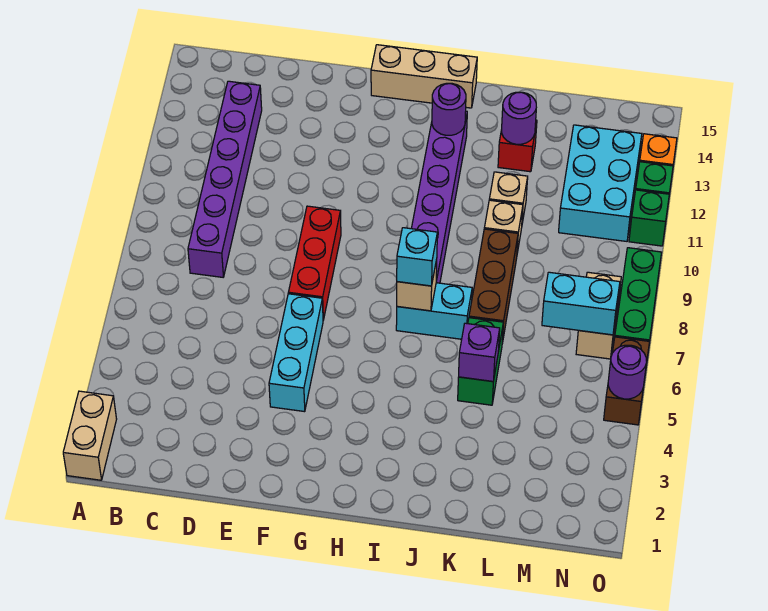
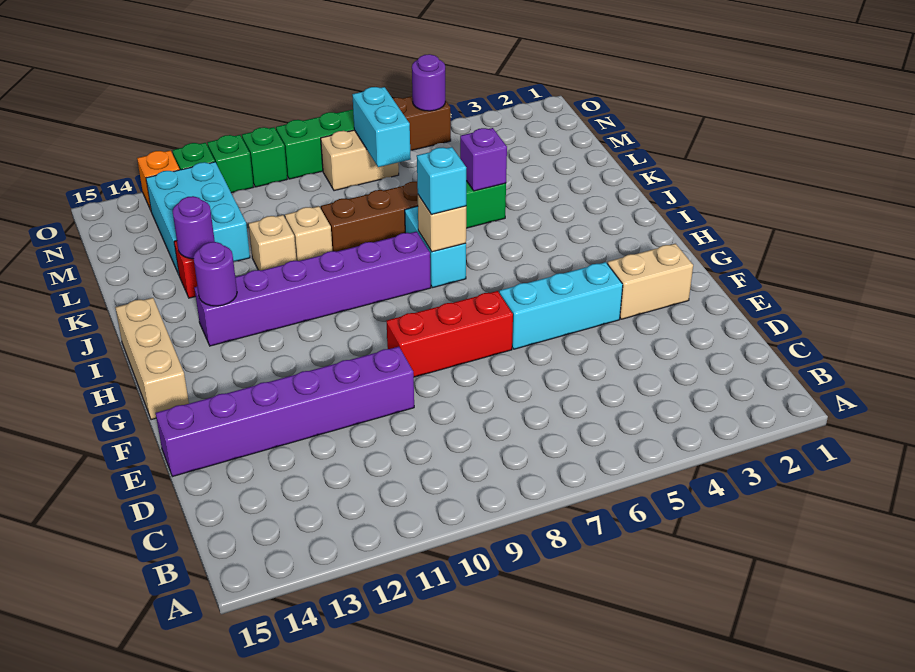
tan 1x2 brick [63,391,117,480] -> tan 1x2 brick moved to [607,244,693,319]
purple 1x6 brick [188,81,262,277] -> purple 1x6 brick moved to [156,347,414,477]
cyan 2x3 brick [559,125,642,241] -> cyan 2x3 brick turned to [146,162,250,274]
none -> green 1x1 brick [242,127,287,187]

